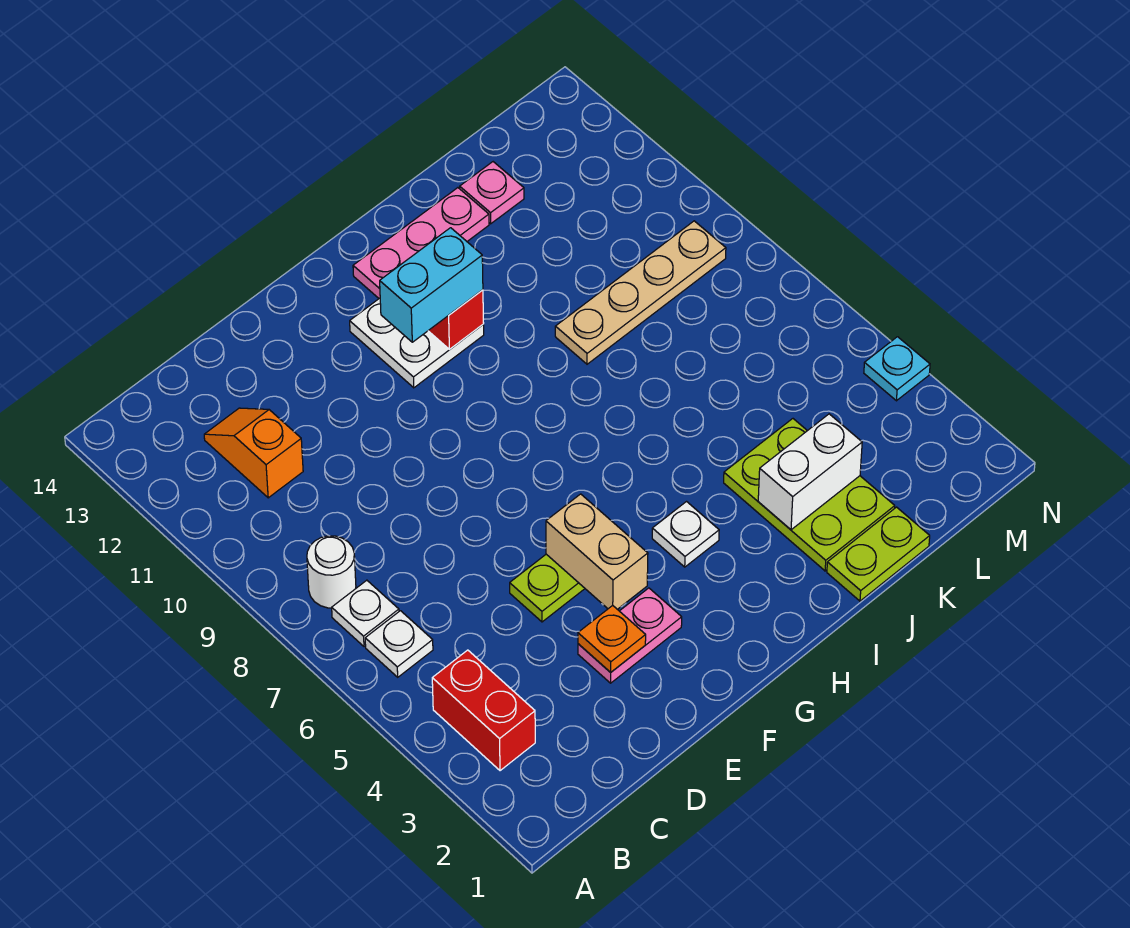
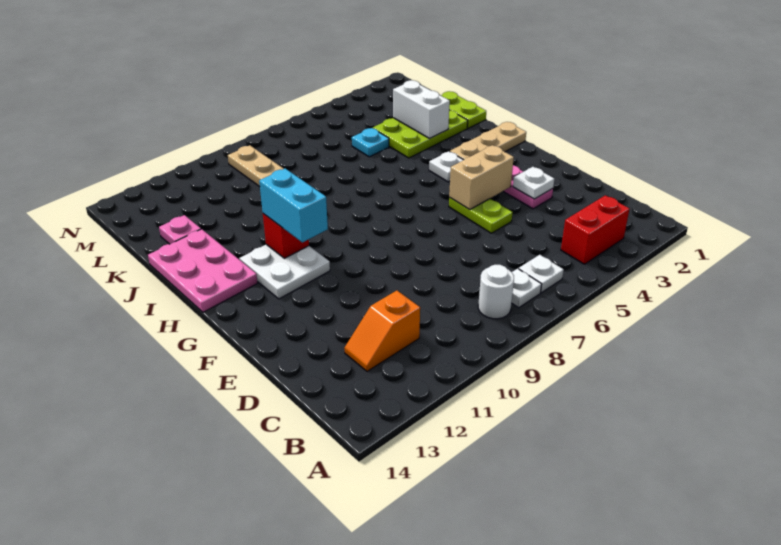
orange 1x1 plate [578,605,646,672] -> white 1x1 plate [513,167,554,199]
none -> tan 1x3 plate [450,122,526,160]
pink 1x3 plate [353,188,489,298] -> pink 2x3 plate [148,229,257,312]
cyan 1x1 plate [864,337,930,401] -> cyan 1x1 plate moved to [352,128,389,157]

